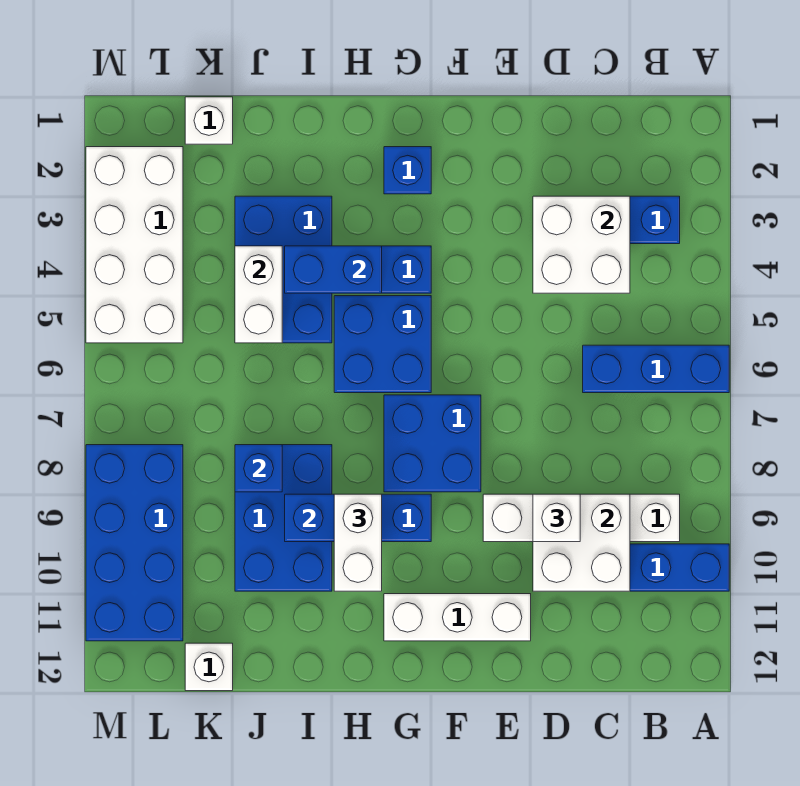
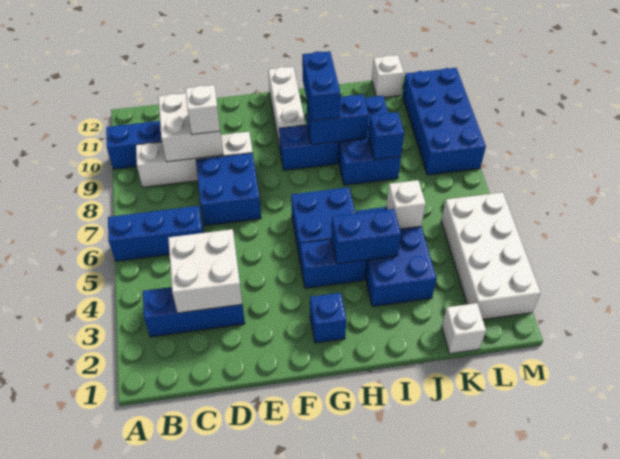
white 1x3 brick [384,594,531,641] -> white 1x3 brick turned to [268,67,306,147]
blue 2x2 brick [384,395,481,492] -> blue 2x2 brick moved to [196,153,261,226]
white 1x2 brick [334,494,382,591] -> blue 1x2 brick [302,51,340,121]
white 1x2 brick [235,246,282,343] -> white 1x1 brick [386,180,426,229]

